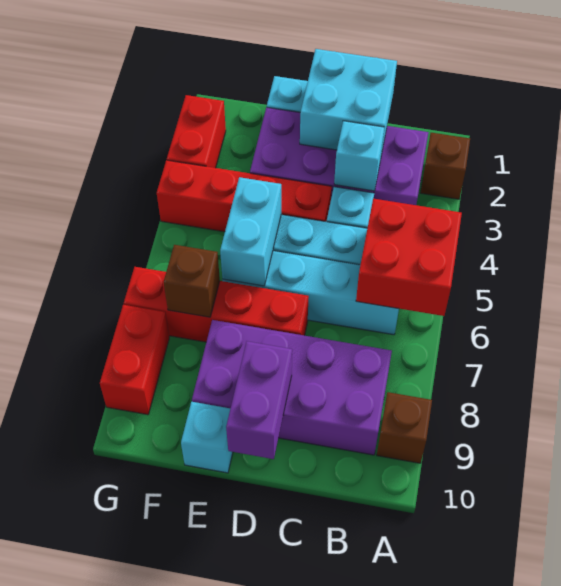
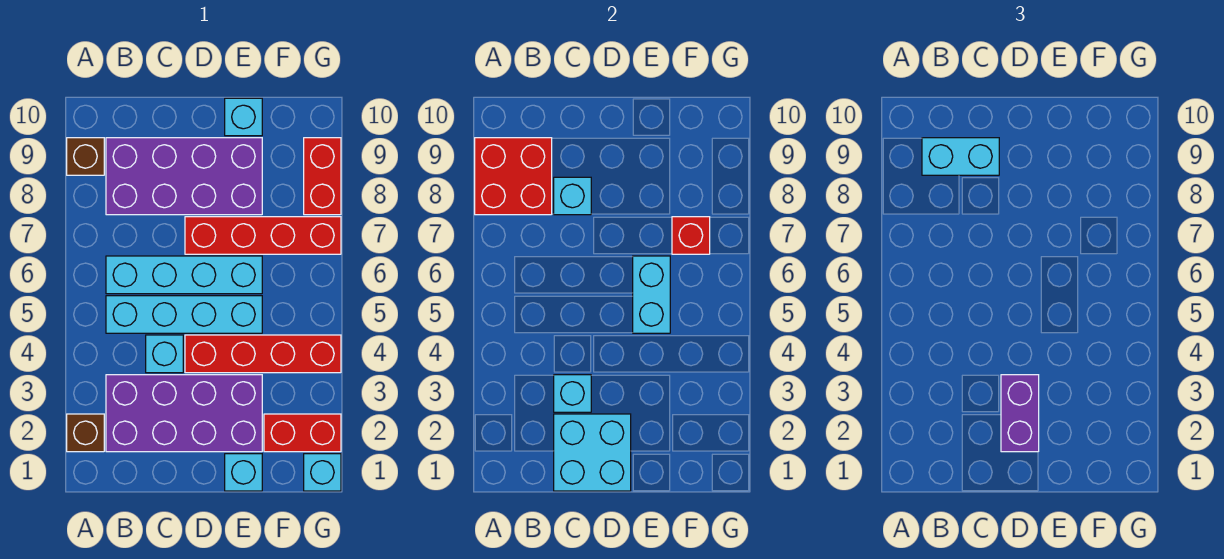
red 2x2 brick [356,198,462,316] -> red 2x2 brick moved to [475,138,552,215]
none -> cyan 1x2 brick [922,138,999,175]
none -> cyan 1x1 brick [554,177,591,215]
purple 1x2 brick [226,341,292,459] -> purple 1x2 brick moved to [1001,375,1039,452]
brown 1x1 brick [164,245,220,317] -> red 1x1 brick [672,217,710,254]
none -> cyan 1x1 brick [304,454,341,491]
red 1x2 brick [167,95,226,168] -> red 1x2 brick turned to [264,414,341,452]

